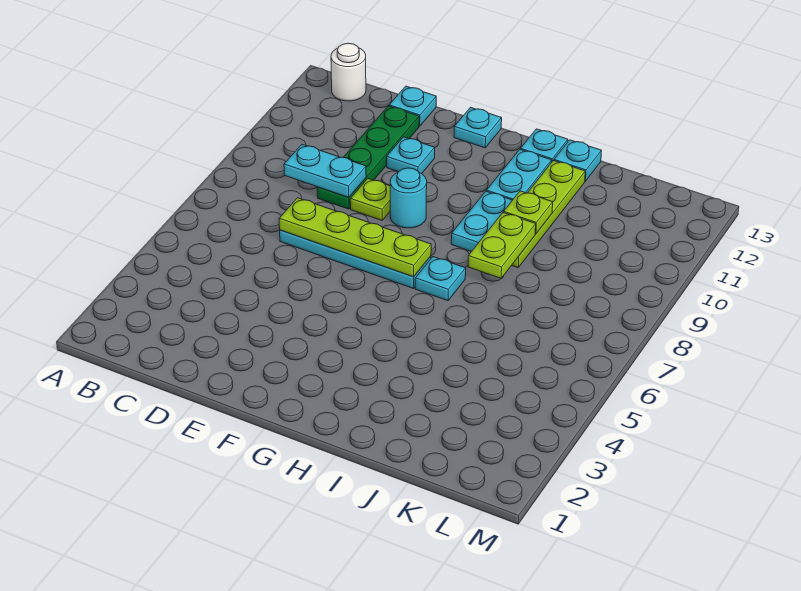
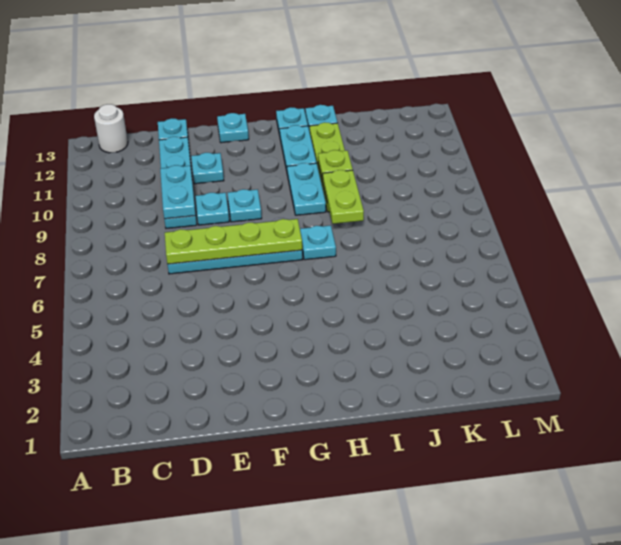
cyan 1x2 plate [284,144,366,197] -> cyan 1x2 plate turned to [160,165,196,219]
green 1x4 plate [317,106,419,209] -> cyan 1x4 plate [159,137,197,228]
lime 1x1 plate [350,179,390,220] -> cyan 1x1 plate [195,193,229,225]
cyan 1x1 round brick [390,168,427,228] -> cyan 1x1 plate [227,189,262,222]

